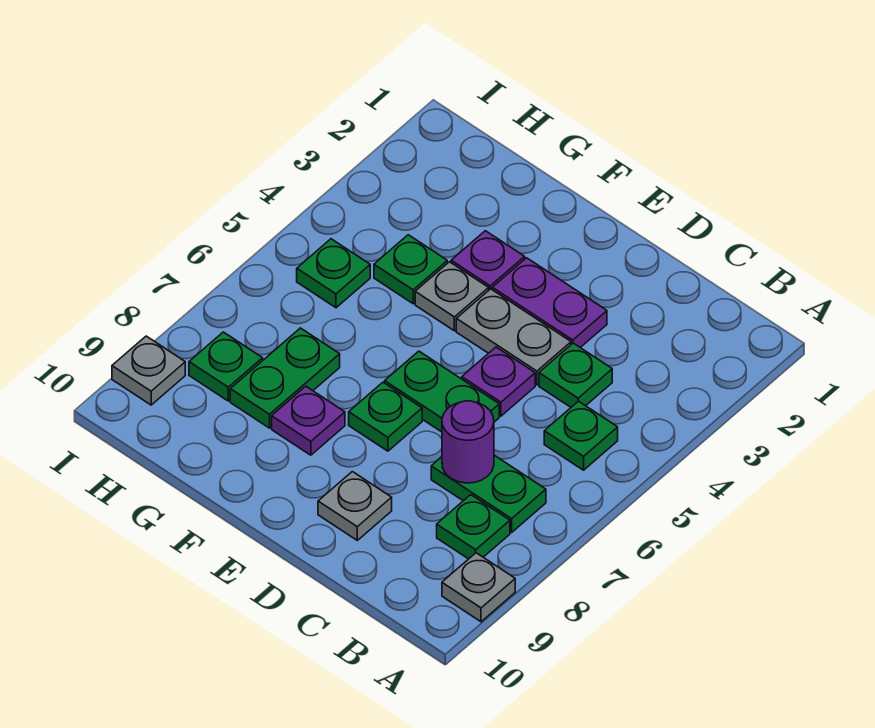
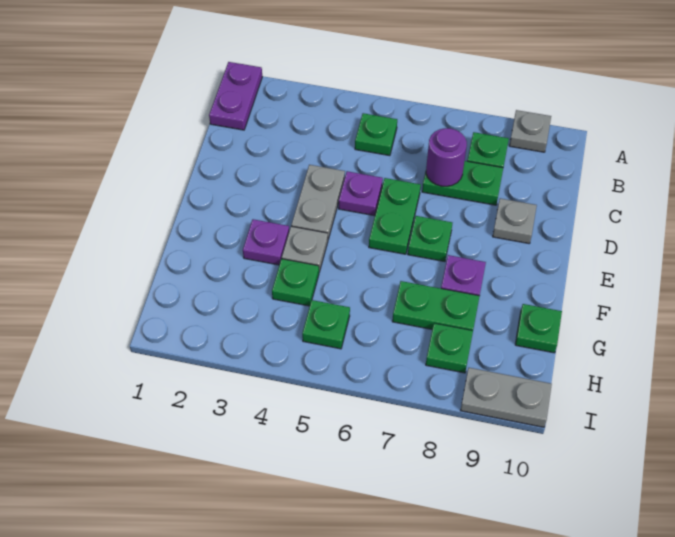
green 1x2 plate [431,455,546,532] -> green 1x2 plate turned to [422,161,503,205]
green 1x1 plate [539,343,612,407] -> green 1x1 plate moved to [515,304,562,353]
purple 1x2 plate [492,258,607,348] -> purple 1x2 plate moved to [209,62,262,130]
grey 1x1 plate [112,336,185,405] -> grey 1x2 plate [460,368,552,427]

